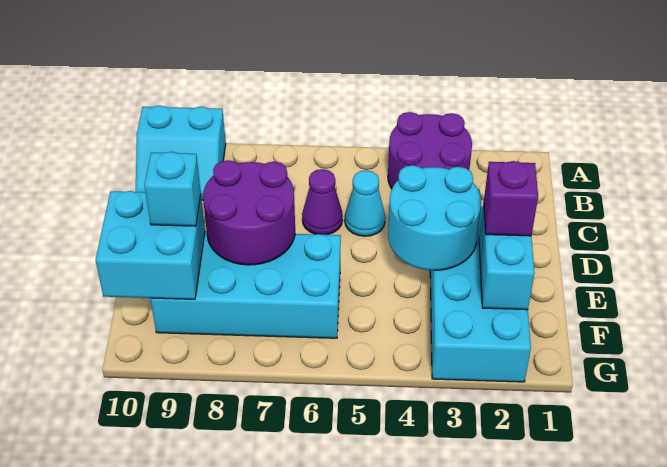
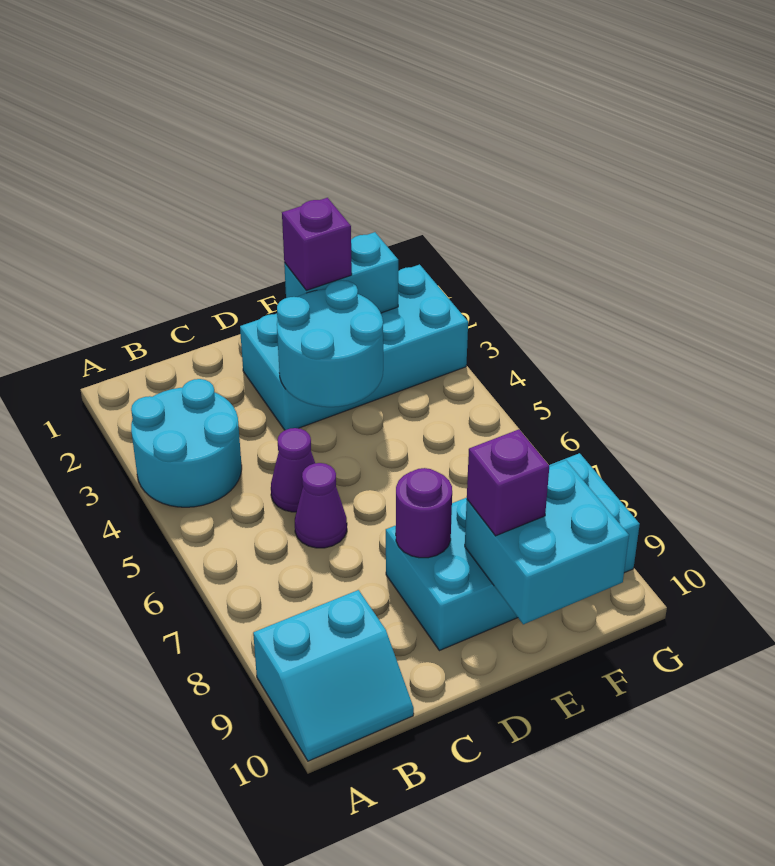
purple 2x2 round brick [388,112,472,189] -> cyan 2x2 round brick [131,379,242,507]
cyan 2x2 slope [136,106,226,200] -> cyan 2x2 slope turned to [253,590,414,761]
cyan 1x1 cone [345,170,385,236] -> purple 1x1 cone [271,428,315,512]
purple 2x2 round brick [203,160,295,265] -> purple 1x1 round brick [396,468,452,558]
cyan 2x4 brick [150,231,341,338] -> cyan 2x4 brick turned to [386,453,640,651]
cyan 1x1 brick [144,152,201,226] -> purple 1x1 brick [467,429,549,536]

